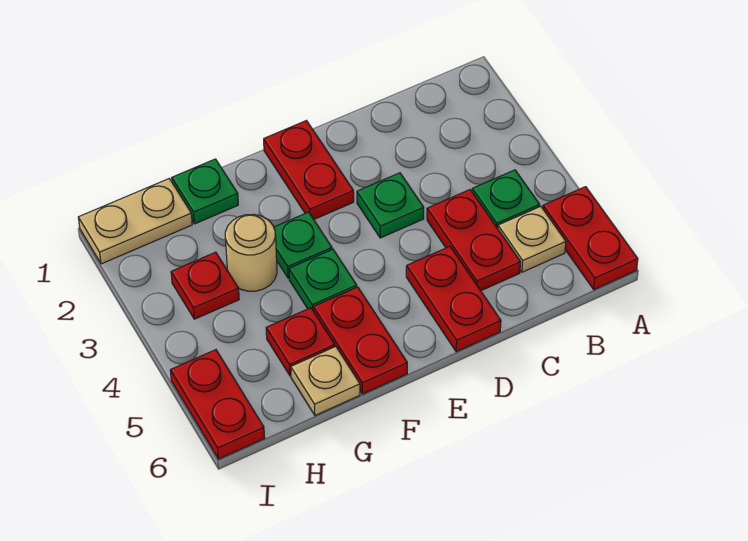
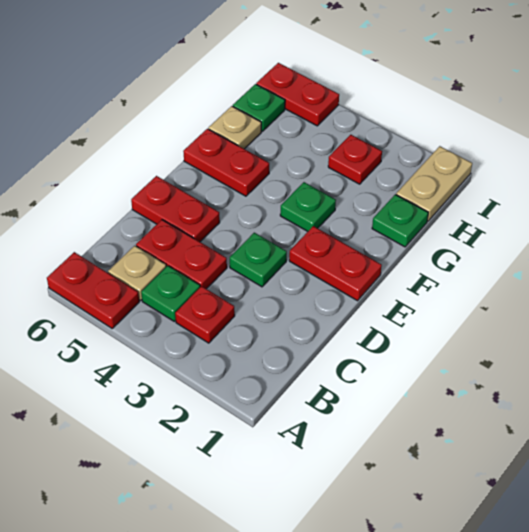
green 1x1 plate [289,249,357,310] -> green 1x1 plate moved to [233,84,285,131]
tan 1x1 round brick [225,214,277,291] -> none
red 1x1 plate [266,308,335,376] -> red 1x1 plate moved to [175,286,235,343]

